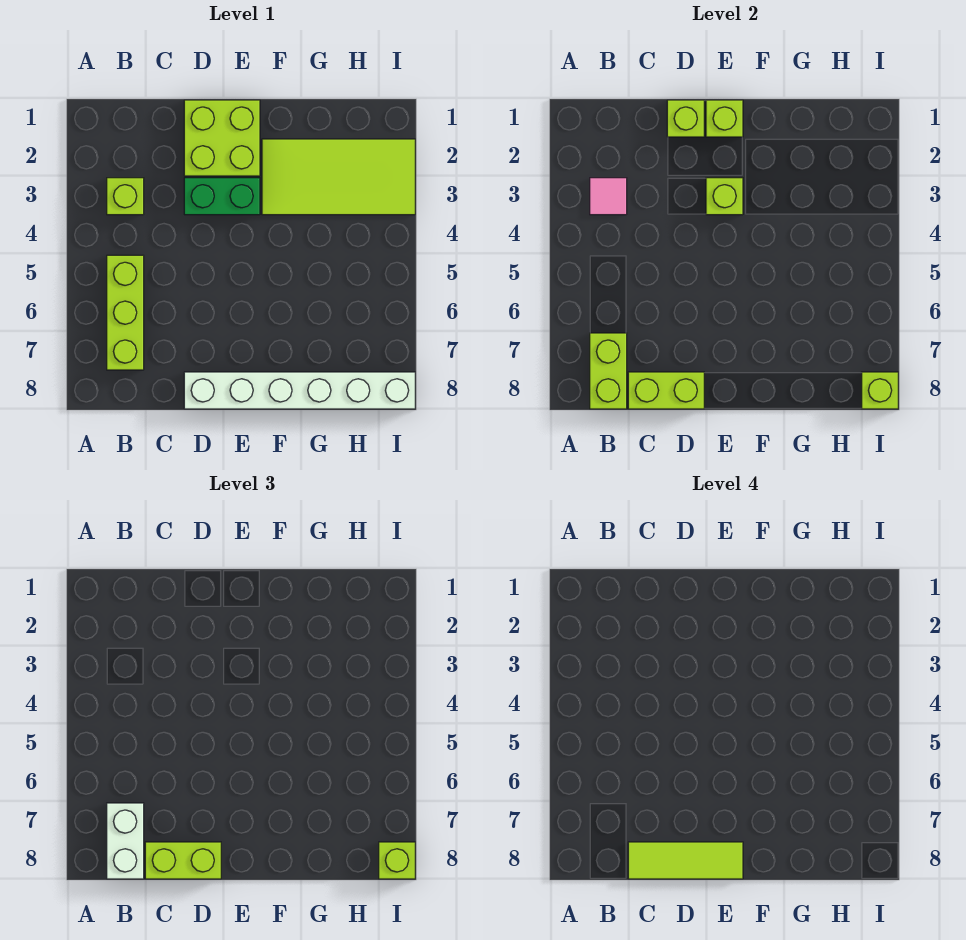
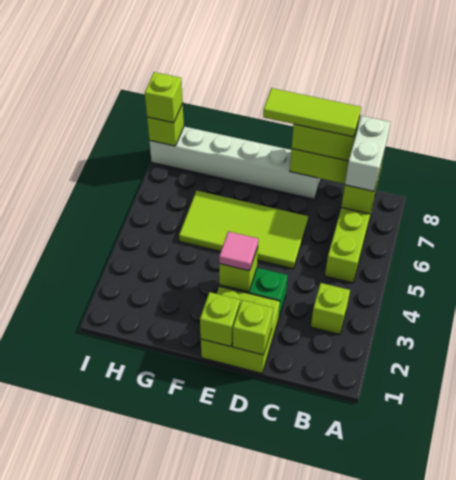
pink 1x1 tile [590,178,627,215] -> pink 1x1 tile moved to [219,231,258,271]
lime 2x4 tile [262,139,415,215] -> lime 2x4 tile moved to [179,191,308,269]

